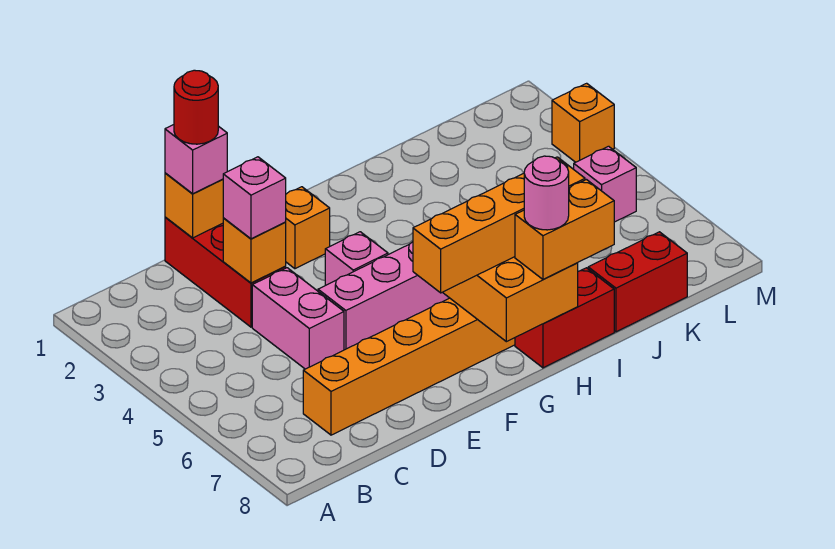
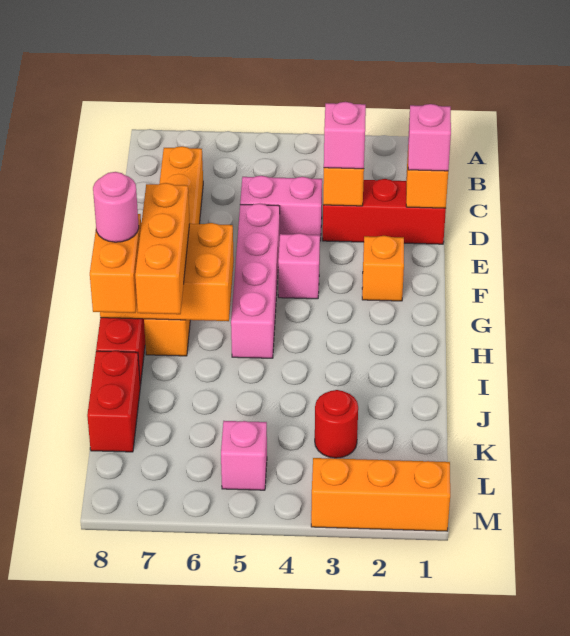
red 1x1 round brick [174,70,218,144] -> red 1x1 round brick moved to [315,390,358,458]
orange 1x4 brick [413,157,585,293] -> orange 1x3 brick [135,183,190,314]
orange 1x1 brick [552,83,614,162] -> orange 1x3 brick [311,458,450,531]

